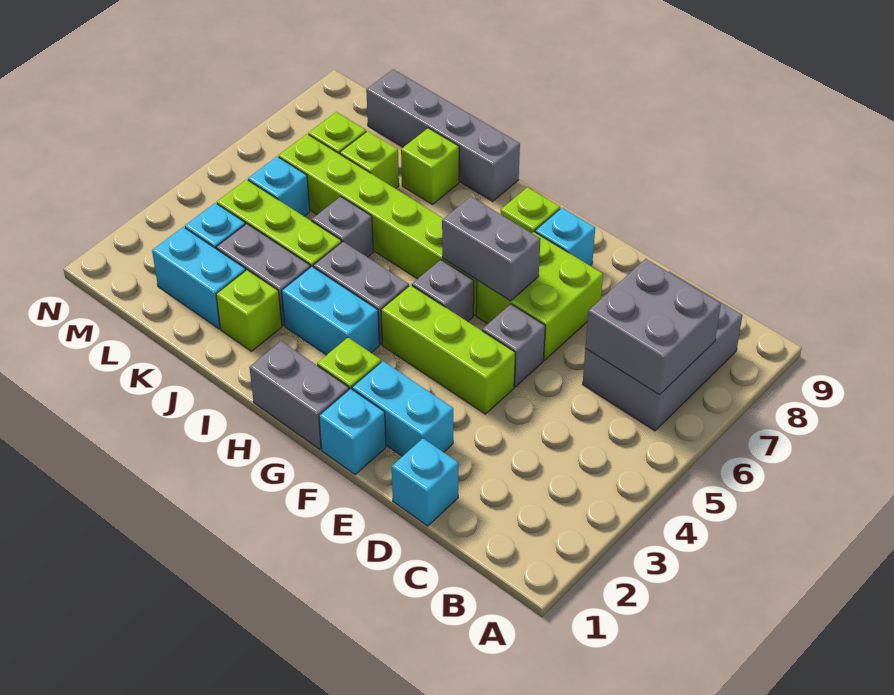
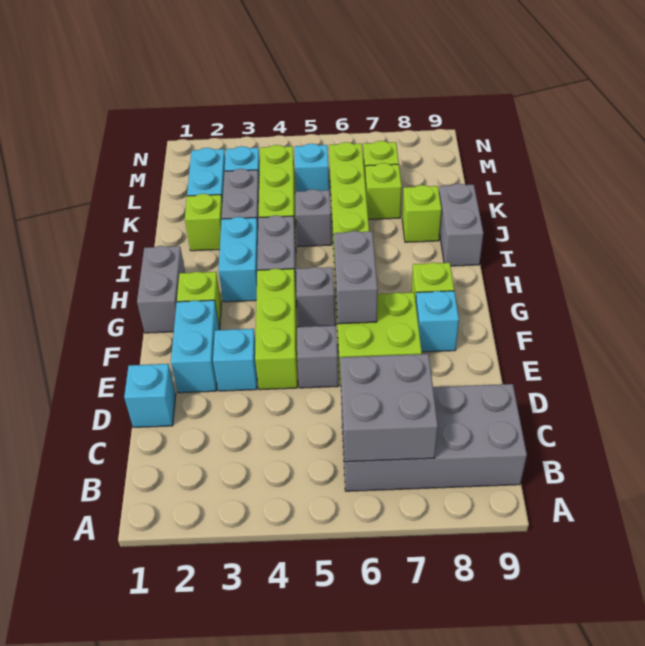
grey 2x3 brick [583,271,742,431] -> grey 2x4 brick [341,384,527,491]
cyan 1x1 brick [319,388,386,475] -> cyan 1x1 brick moved to [213,329,257,391]
grey 1x4 brick [366,69,520,201] -> grey 1x2 brick [439,184,483,266]

